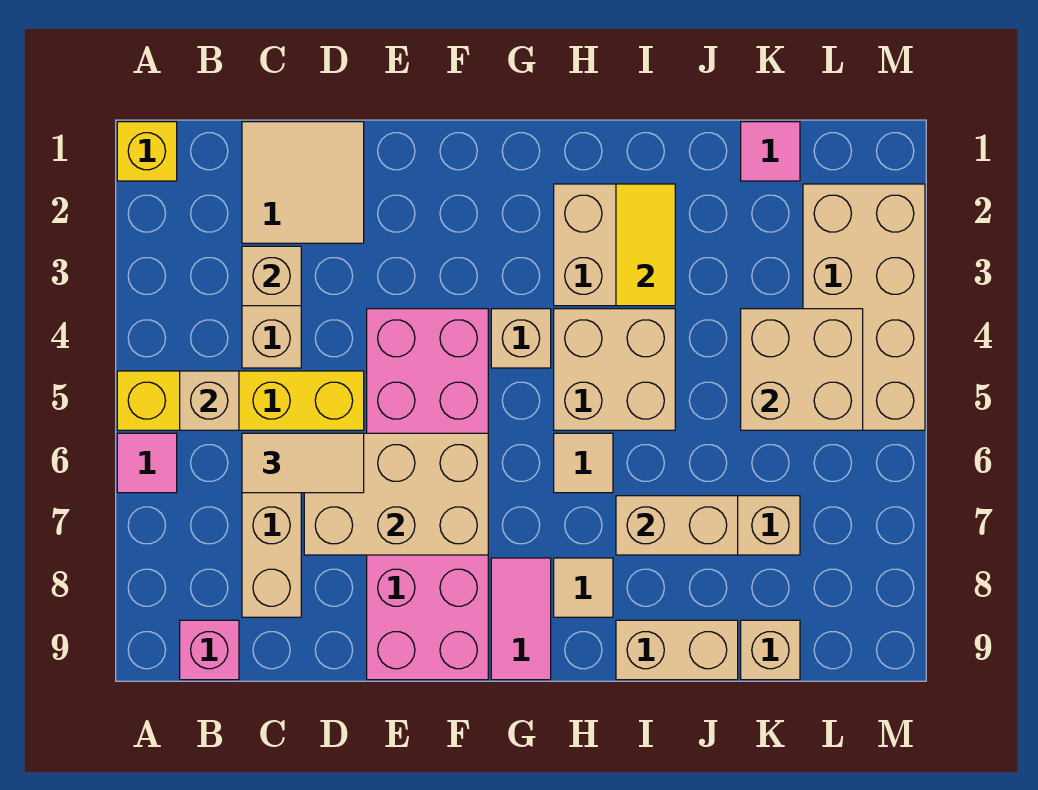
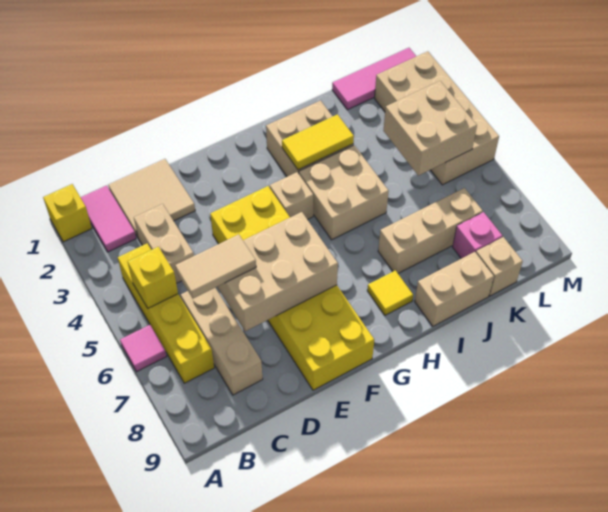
yellow 1x4 brick [117,371,364,430] -> yellow 1x4 brick turned to [118,244,214,383]
tan 1x1 brick [180,371,239,430] -> yellow 1x1 brick [128,247,178,308]
pink 1x1 brick [180,620,239,680] -> pink 1x1 brick moved to [453,212,502,259]
tan 1x1 brick [242,246,301,306] -> none
pink 2x6 brick [367,309,488,680] -> yellow 2x6 brick [210,186,374,390]
pink 1x2 tile [491,558,551,680] -> pink 1x2 tile moved to [80,185,136,252]
tan 1x1 tile [554,433,613,493] -> none
tan 1x1 tile [554,558,613,617] -> yellow 1x1 tile [367,270,413,315]
yellow 1x2 tile [616,184,675,306] -> yellow 1x2 tile turned to [282,114,354,170]
tan 1x2 brick [616,496,738,555] -> none
pink 1x1 tile [741,122,800,181] -> pink 1x3 tile [332,48,416,110]

